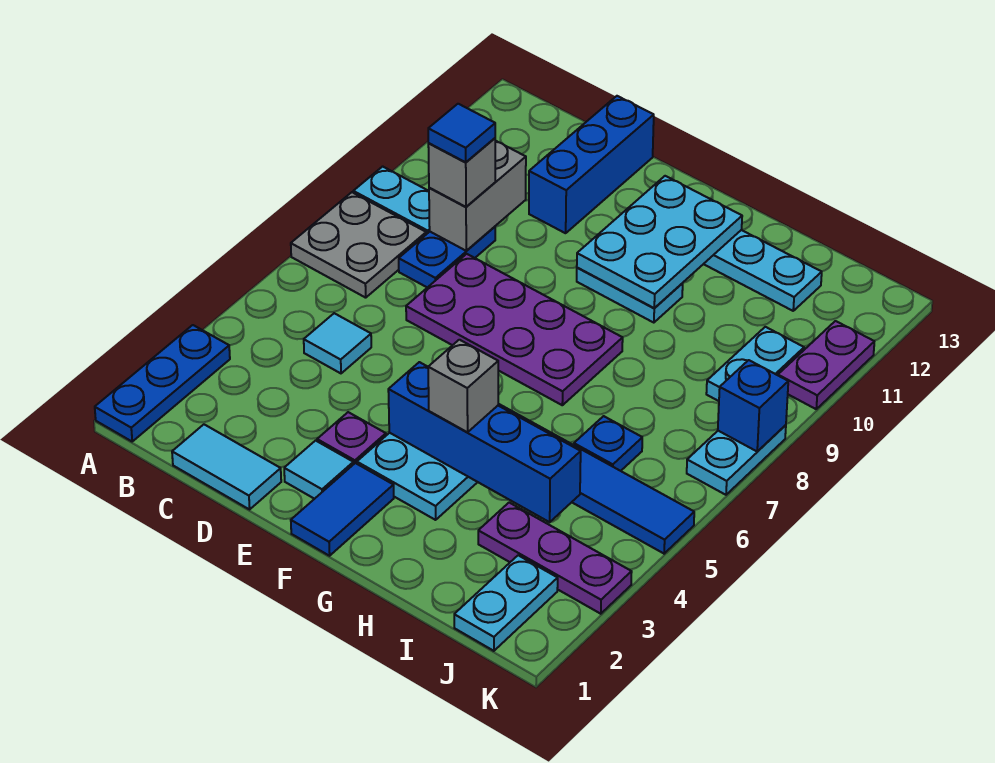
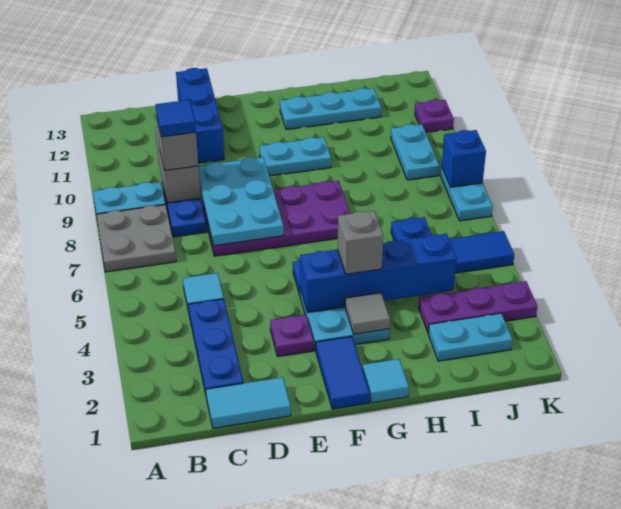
blue 1x3 plate [95,325,230,441] -> blue 1x3 plate moved to [188,299,243,394]
cyan 1x1 tile [284,441,353,499] -> cyan 1x1 tile moved to [363,359,409,403]
cyan 2x3 plate [577,176,742,308] -> cyan 2x3 plate moved to [198,157,284,246]
none -> grey 1x1 tile [345,293,390,334]
cyan 1x2 plate [454,555,558,651] -> cyan 1x2 plate turned to [428,313,513,361]
purple 1x2 plate [778,321,874,409] -> purple 1x1 plate [415,100,454,132]

